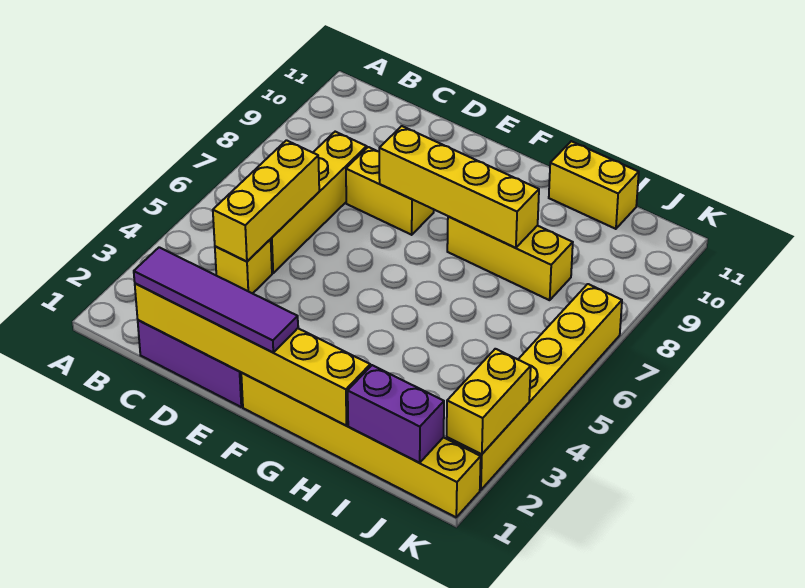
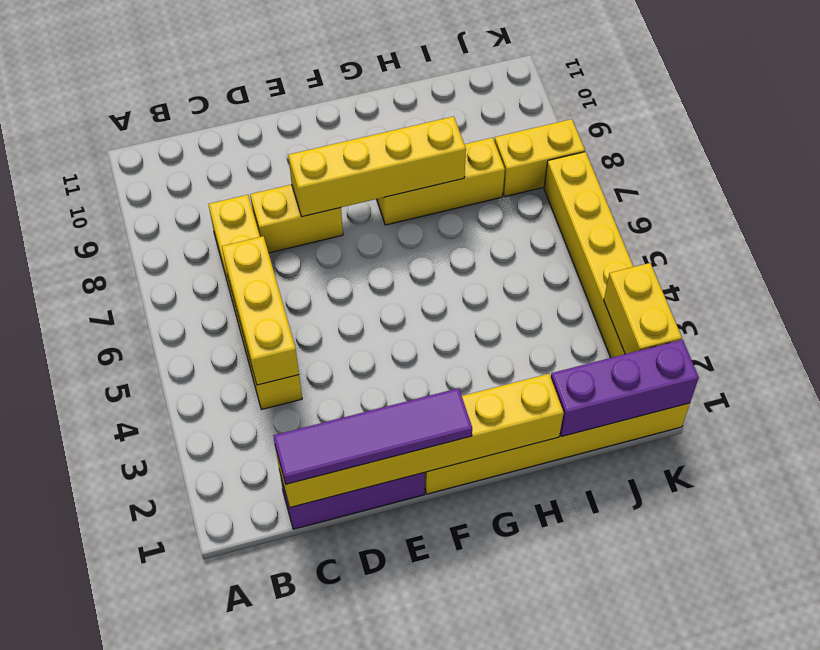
yellow 1x2 brick [549,141,639,229] -> yellow 1x2 brick moved to [494,119,585,197]
purple 1x2 brick [348,365,444,463] -> purple 1x3 brick [551,340,699,437]

